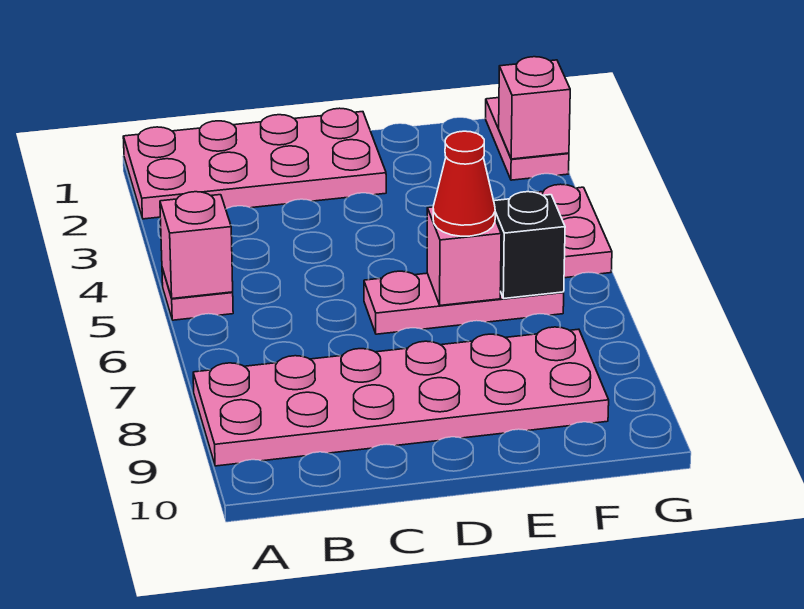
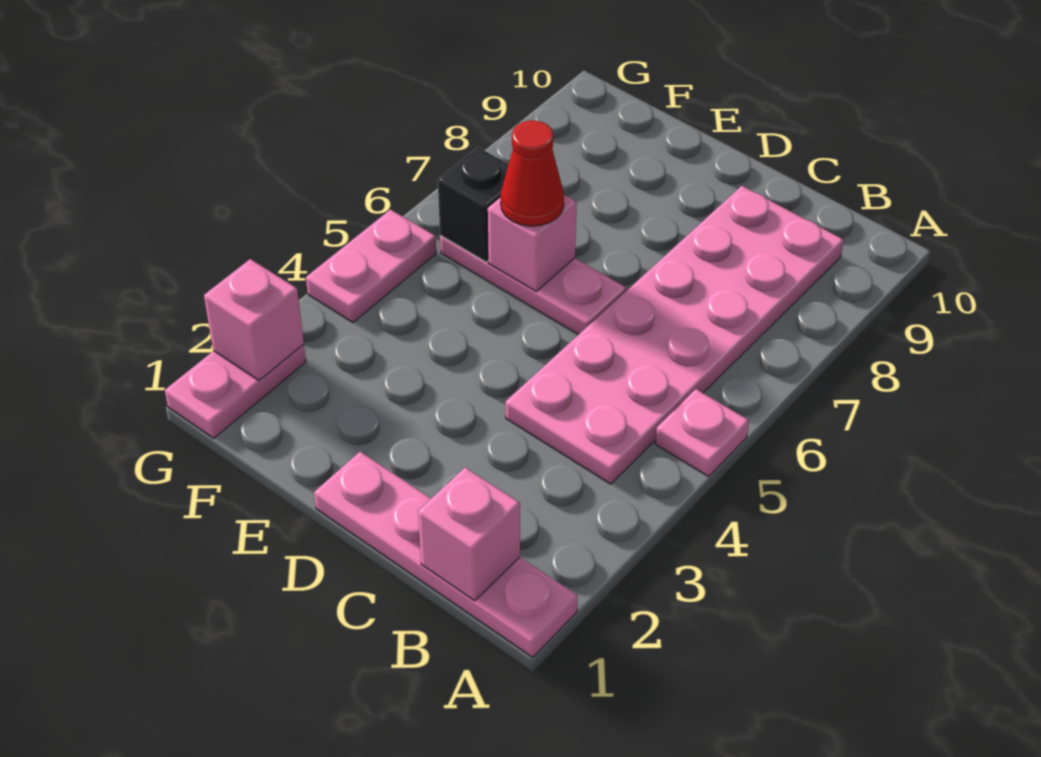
pink 2x4 plate [123,108,386,219] -> pink 1x4 plate [314,452,577,657]
pink 1x1 brick [160,192,233,299] -> pink 1x1 brick moved to [418,468,520,601]
pink 2x6 plate [193,327,609,466] -> pink 2x6 plate turned to [506,186,844,484]

